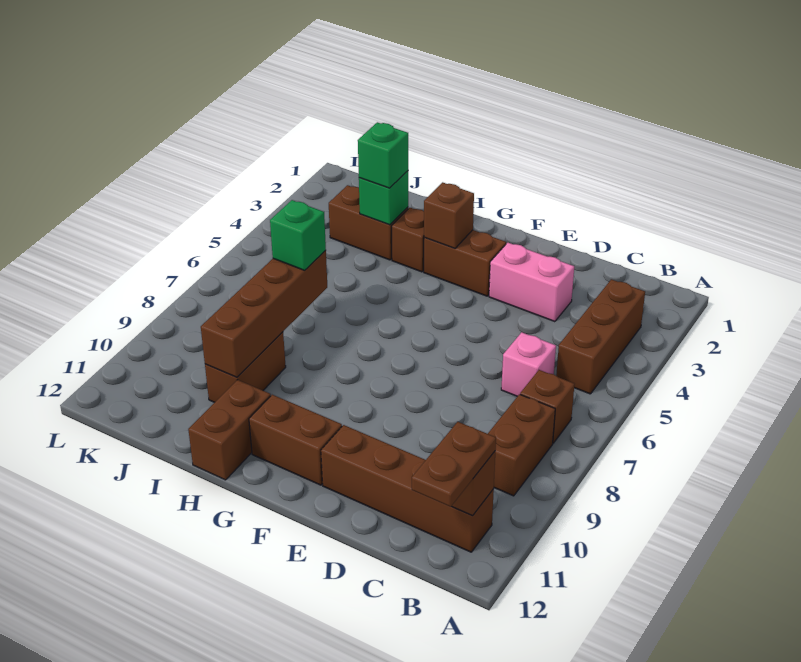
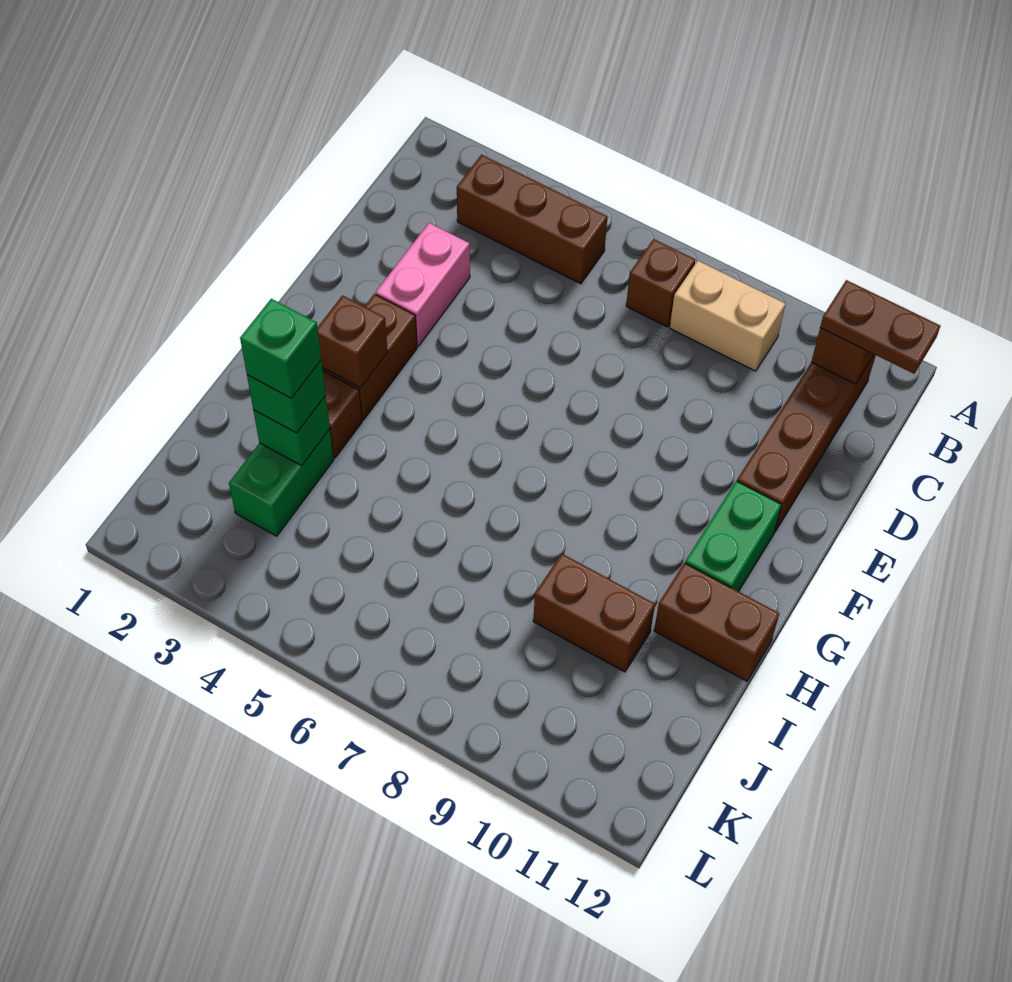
brown 1x2 brick [488,394,555,496] -> tan 1x2 brick [670,261,785,371]
pink 1x1 brick [501,332,556,396] -> none
brown 1x2 brick [249,395,342,485] -> green 1x2 brick [685,481,782,592]
brown 1x2 brick [329,185,408,260] -> green 1x2 brick [229,429,334,536]
brown 1x4 brick [201,250,327,377] -> none
green 1x1 brick [270,200,326,270] -> green 1x1 brick moved to [240,299,321,398]

